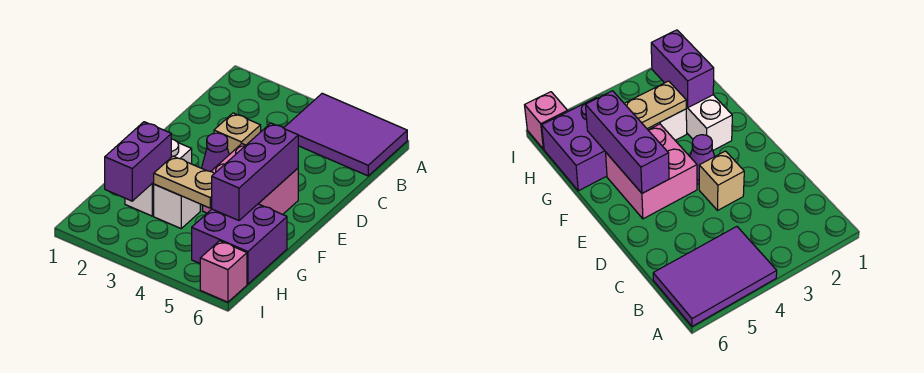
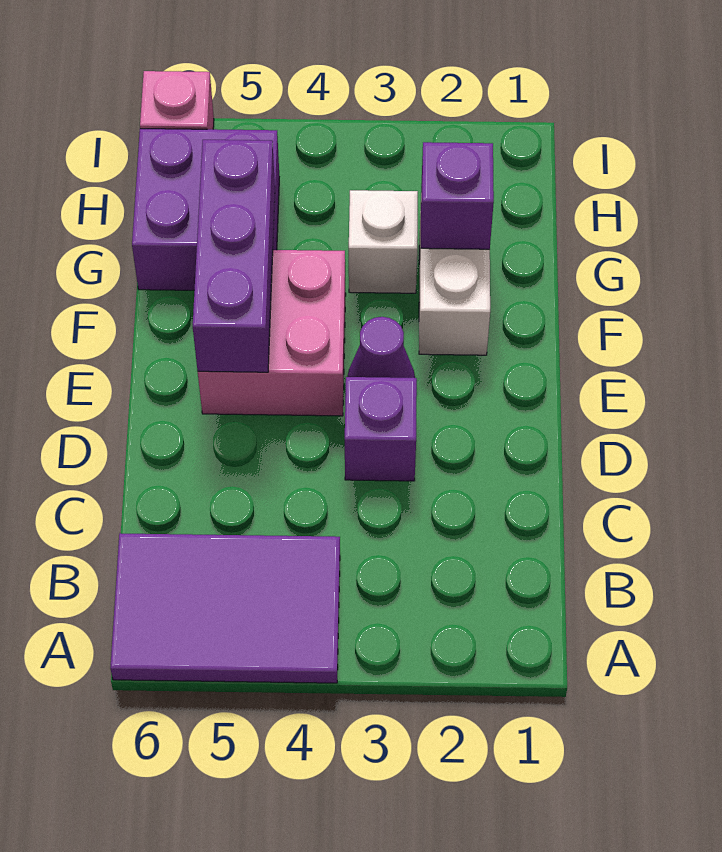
tan 1x1 brick [214,113,261,155] -> purple 1x1 brick [345,377,417,481]
purple 1x2 brick [105,122,171,201] -> purple 1x1 brick [421,142,494,249]
tan 1x2 plate [153,156,214,208] -> none

